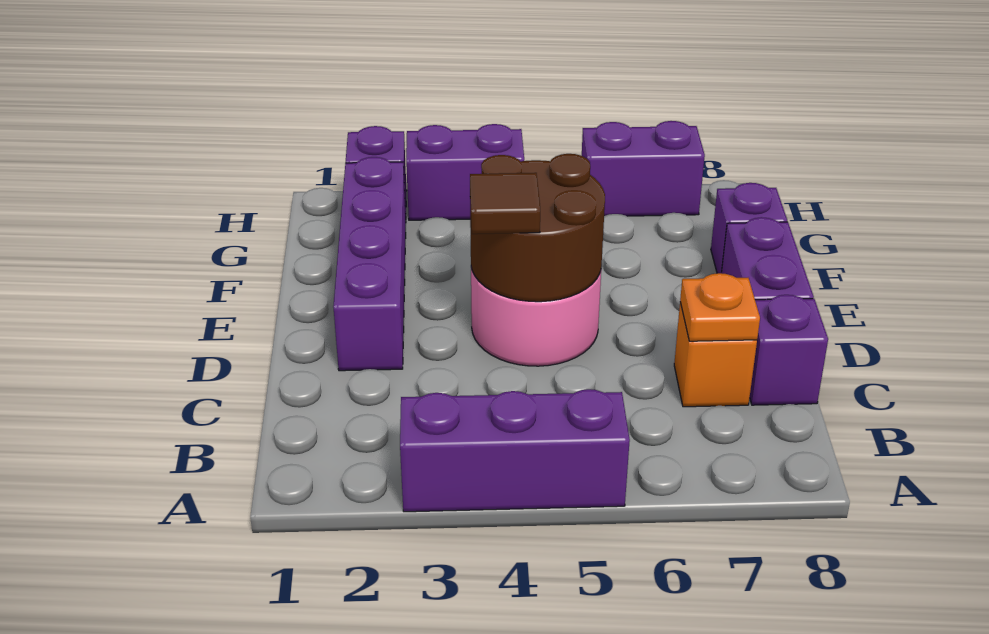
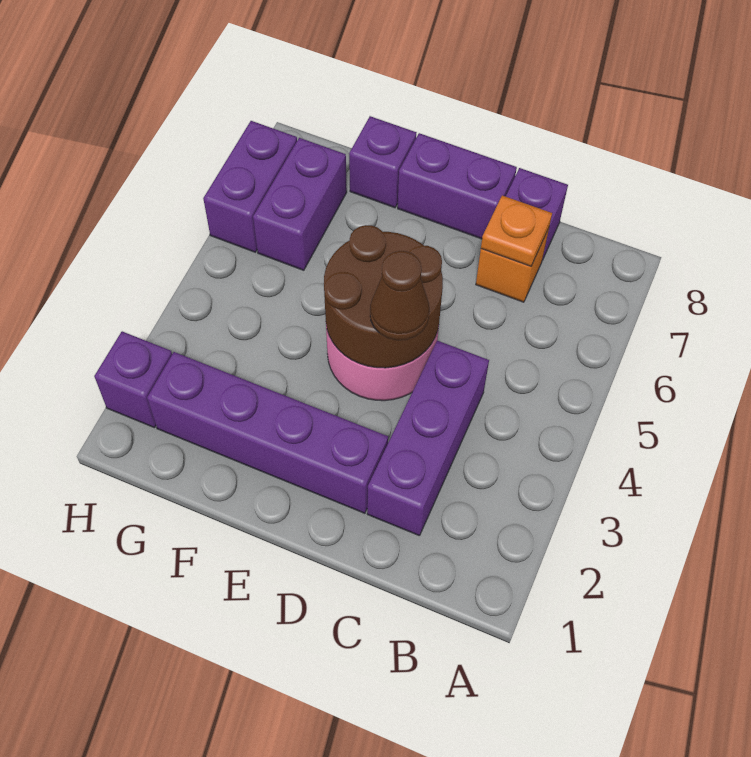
purple 1x3 brick [400,389,630,512] -> purple 1x3 brick moved to [367,341,489,536]
brown 1x1 tile [470,173,540,234] -> brown 1x1 cone [370,251,429,340]
purple 1x2 brick [406,124,524,220] -> purple 1x2 brick moved to [253,138,347,270]

